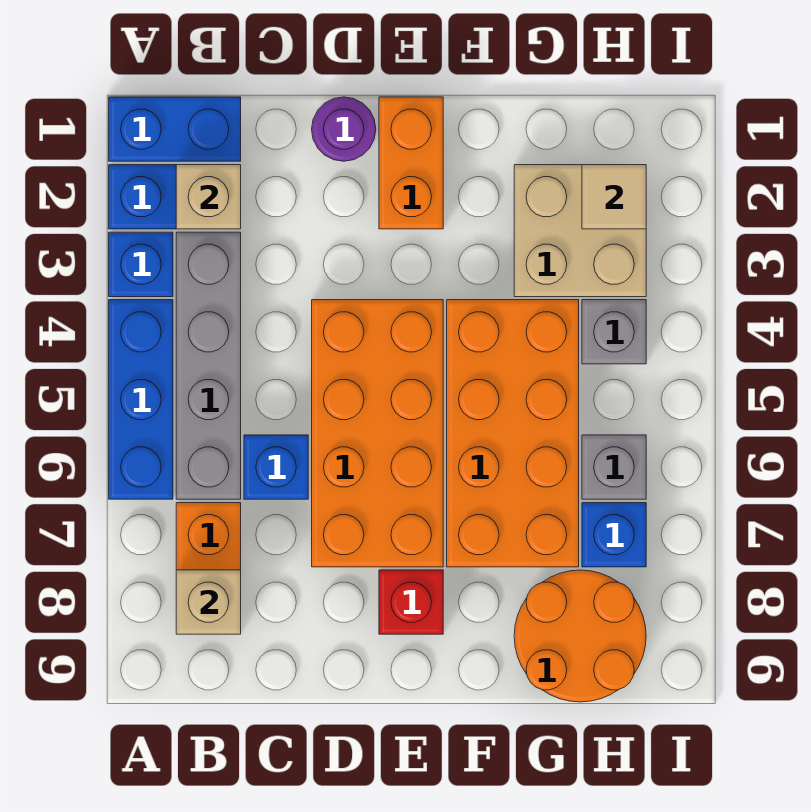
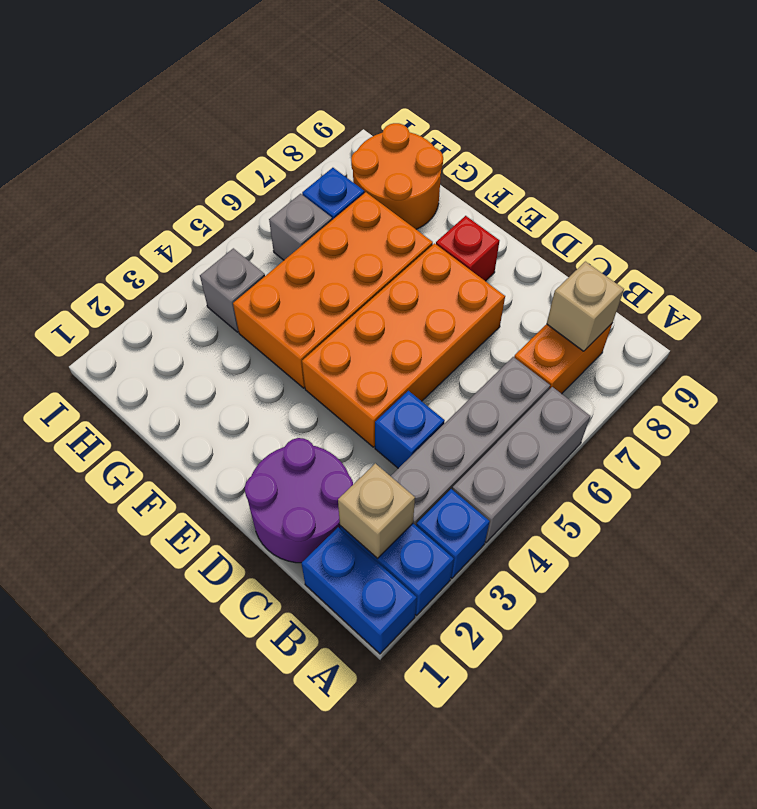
blue 1x3 brick [109,300,173,499] -> grey 1x3 brick [452,387,590,542]
blue 1x1 brick [244,435,308,499] -> blue 1x1 brick moved to [375,391,445,468]
purple 1x1 round brick [312,97,376,161] -> purple 2x2 round brick [245,438,353,563]
orange 1x2 brick [379,97,443,229] -> none
tan 2x2 brick [514,165,646,297] -> none
tan 1x1 tile [582,165,646,229] -> none

